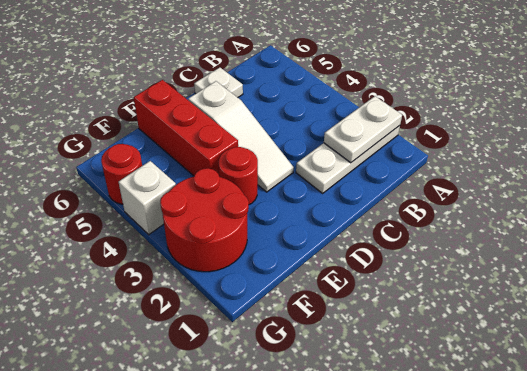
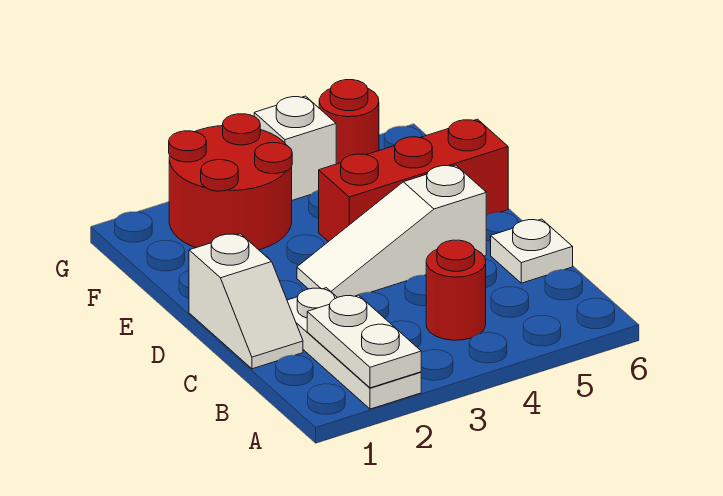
none -> white 1x2 slope [189,234,303,369]
red 1x1 round brick [219,147,258,205] -> red 1x1 round brick moved to [426,240,486,340]

